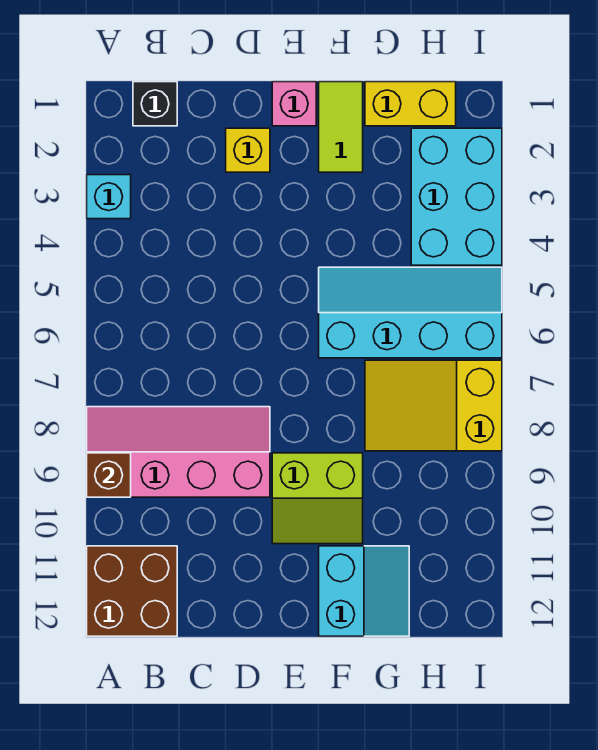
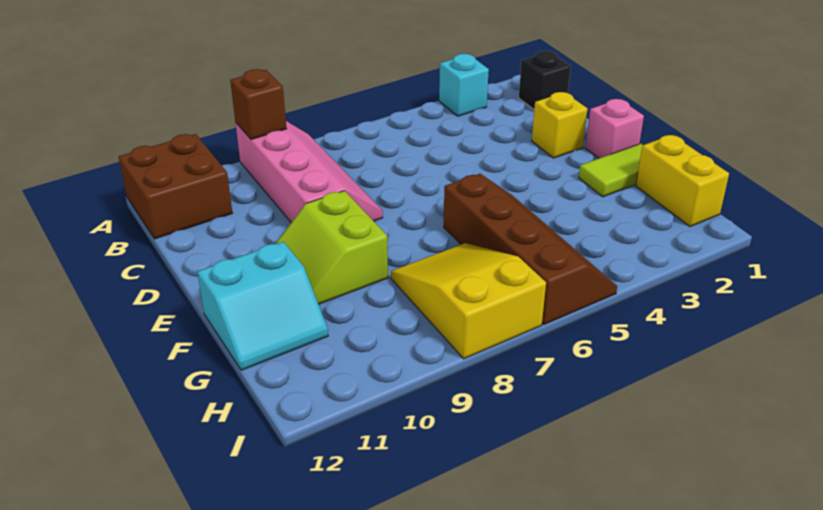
cyan 2x4 slope [319,267,502,358] -> brown 2x4 slope [443,174,617,324]
cyan 2x3 brick [411,128,502,265] -> none

